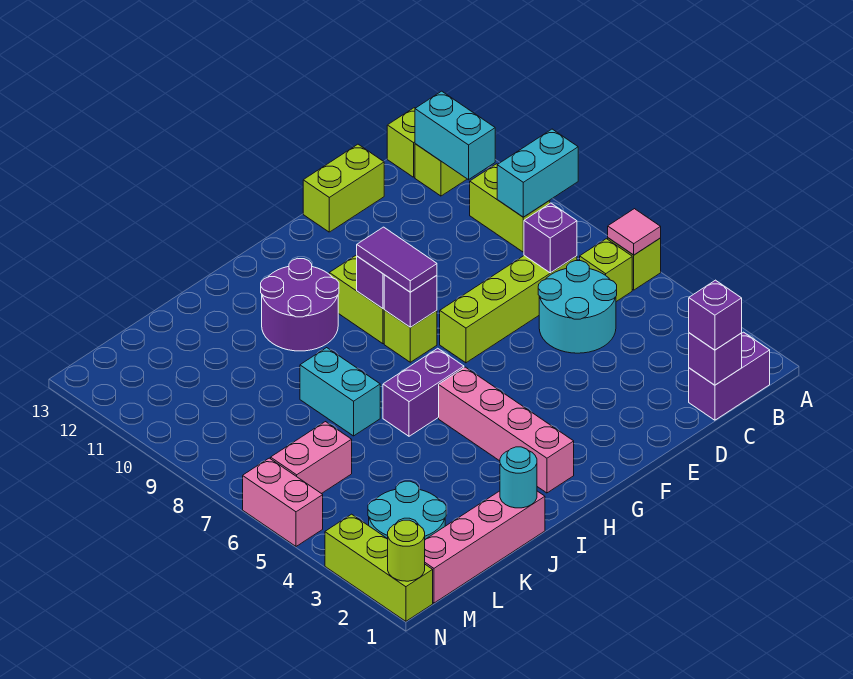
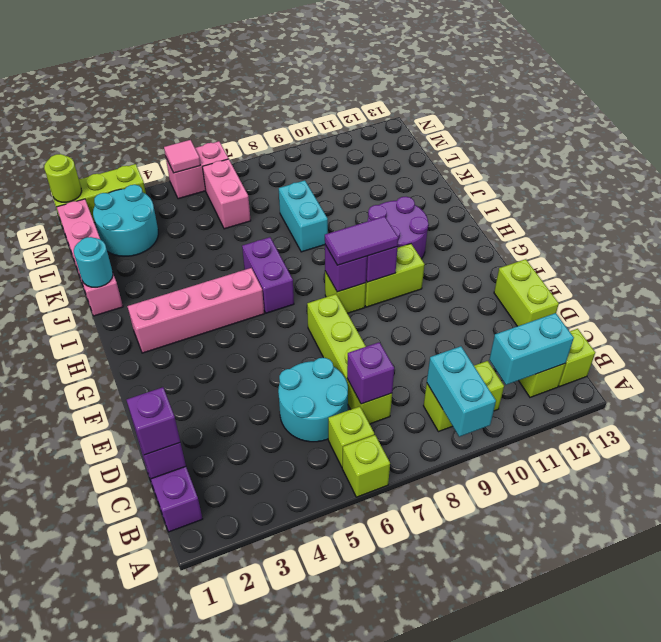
pink 1x1 tile [608,209,661,255] -> pink 1x1 tile moved to [164,140,200,173]
cyan 1x2 brick [300,348,380,436] -> cyan 1x2 brick turned to [279,180,328,252]

